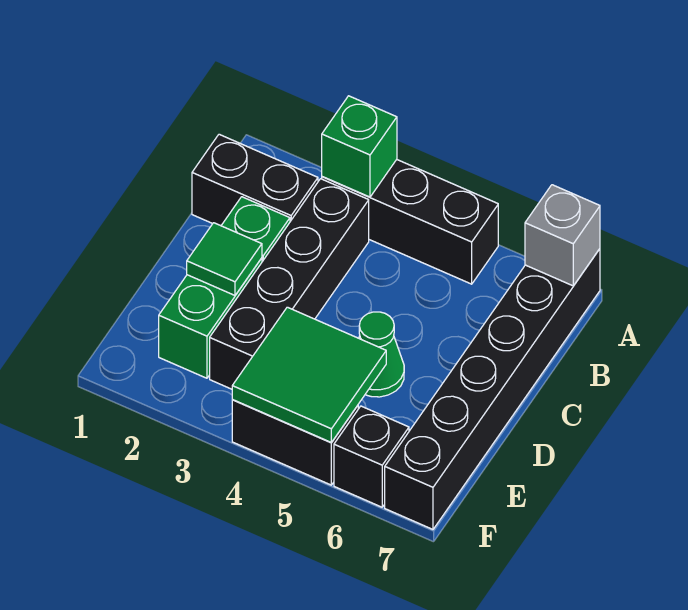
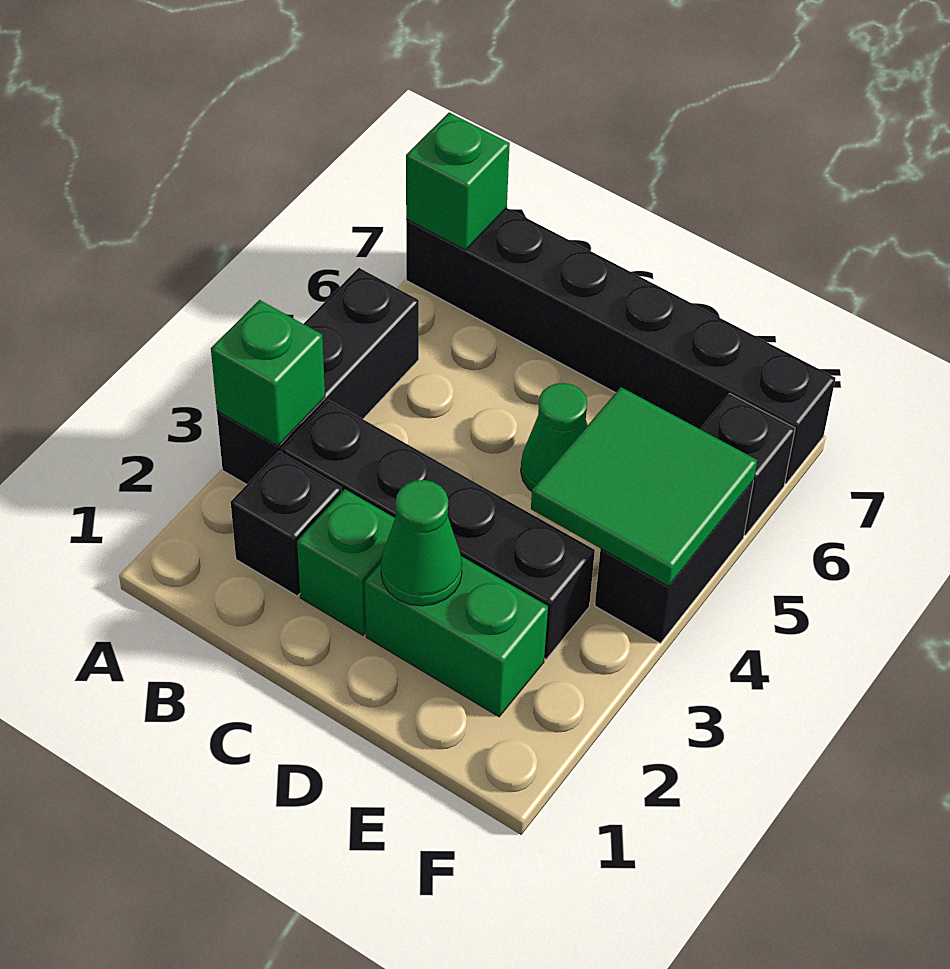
grey 1x1 brick [525,185,600,286] -> green 1x1 brick [406,112,510,250]
black 1x2 brick [192,134,318,226] -> black 1x1 brick [231,451,342,596]
green 1x1 tile [187,223,262,295] -> green 1x1 cone [381,480,462,606]

